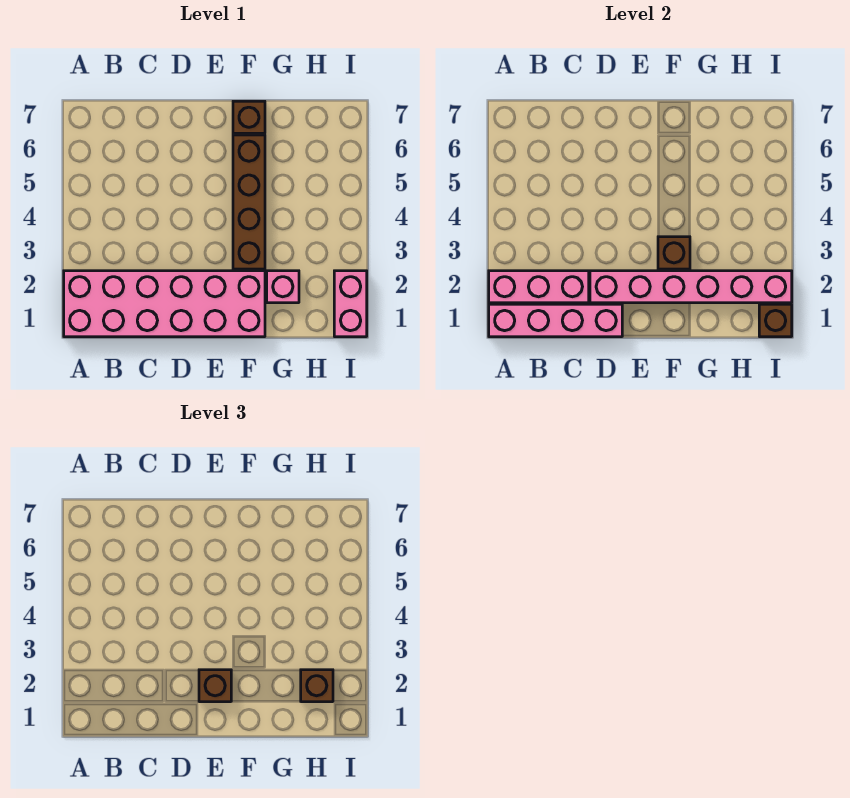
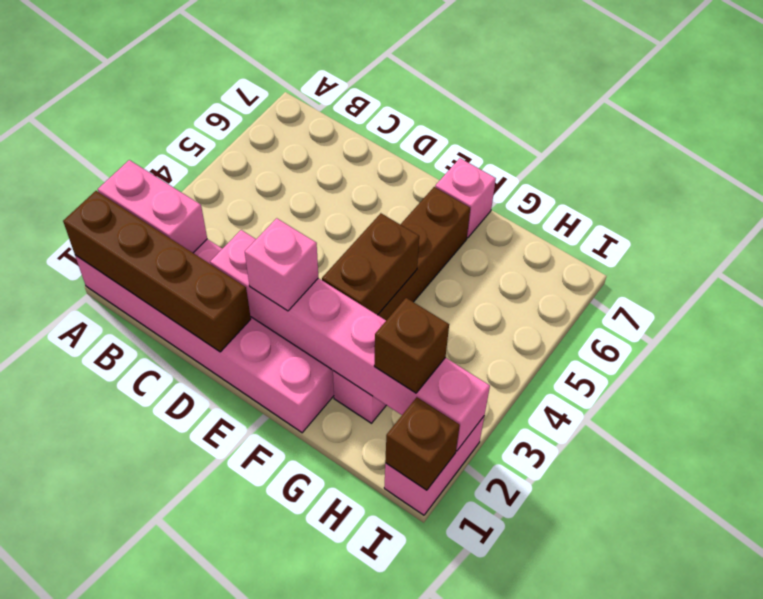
pink 1x4 brick [489,304,622,337] -> brown 1x4 brick [63,191,251,352]
pink 1x3 brick [489,271,589,303] -> pink 1x2 brick [98,160,207,253]
brown 1x1 brick [199,670,231,702] -> pink 1x1 brick [245,218,318,311]
brown 1x1 brick [658,237,690,269] -> brown 1x2 brick [322,213,419,315]
brown 1x1 brick [233,101,265,133] -> pink 1x1 brick [435,158,496,238]

